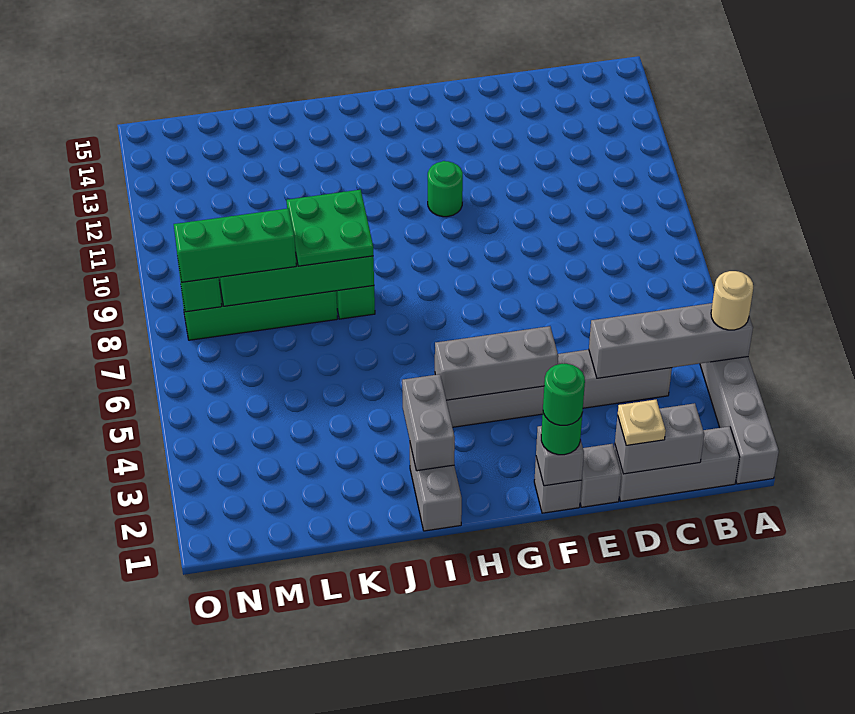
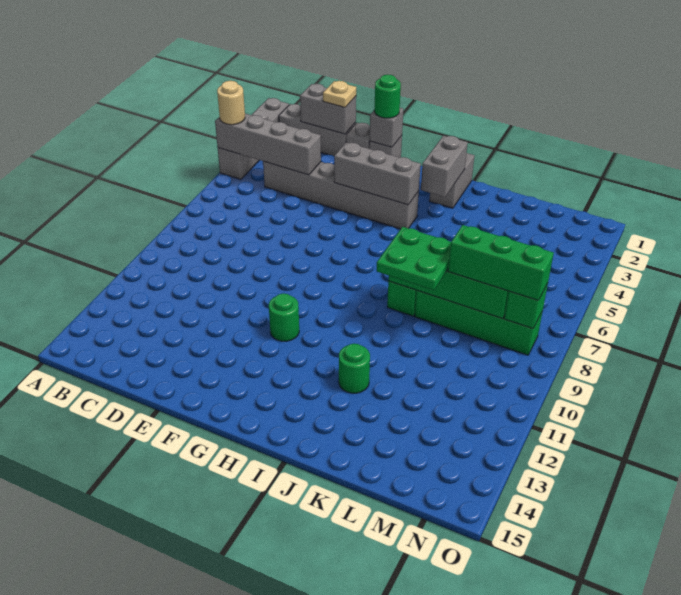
green 1x1 round brick [543,364,585,425] -> green 1x1 round brick moved to [339,344,370,393]

